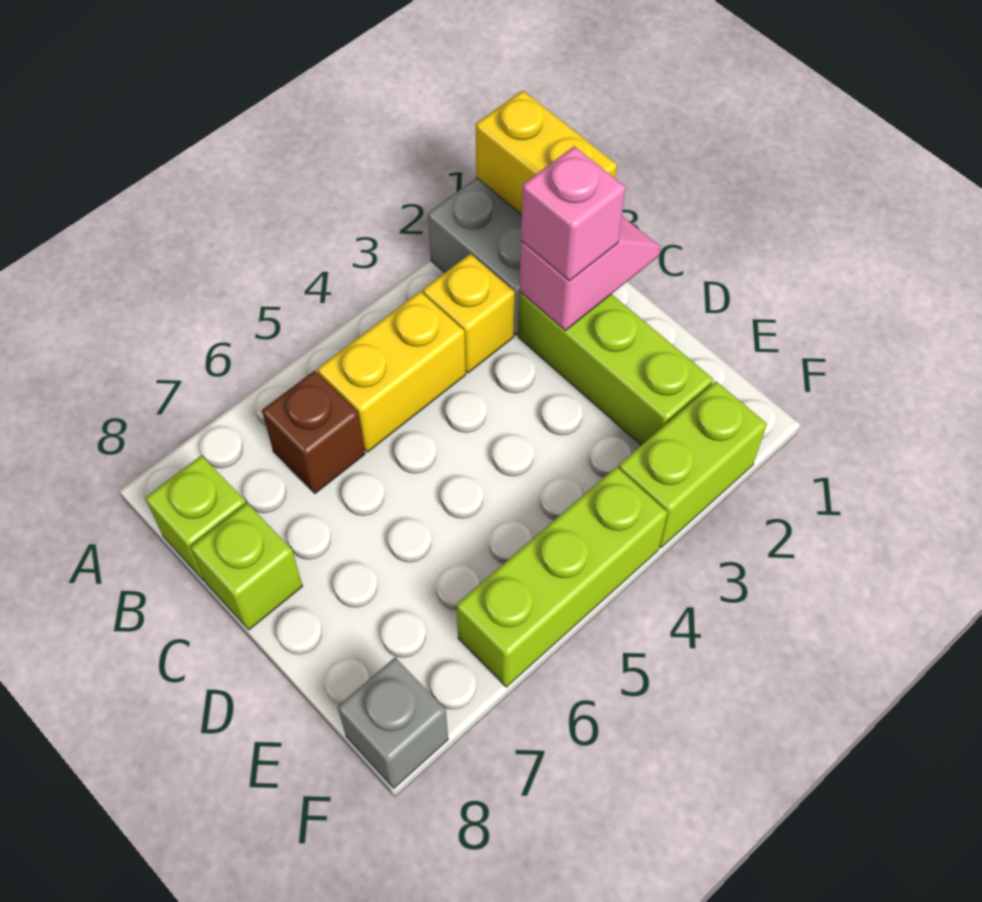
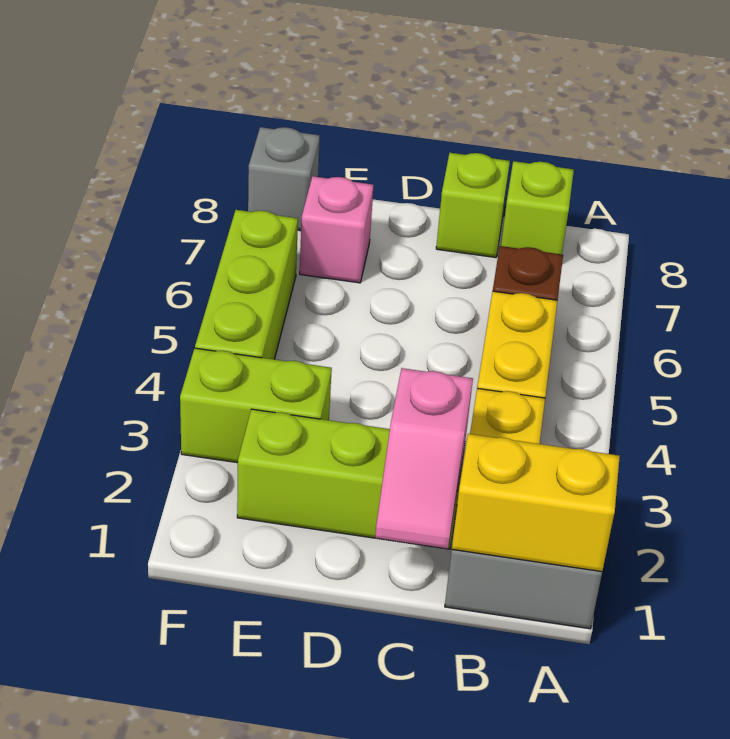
pink 1x1 brick [521,146,625,281] -> pink 1x1 brick moved to [300,176,374,283]
lime 1x2 brick [618,382,767,548] -> lime 1x2 brick turned to [180,348,332,463]

